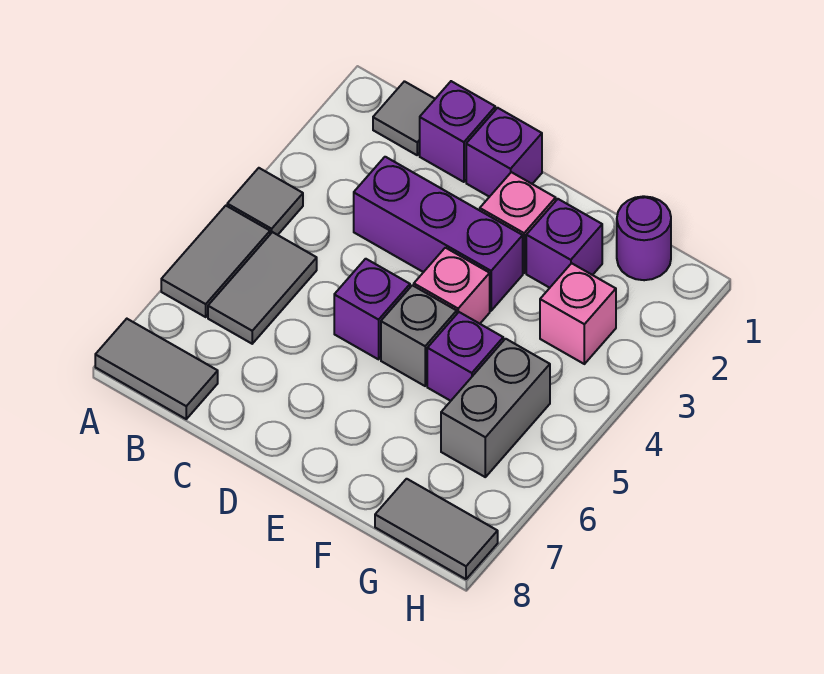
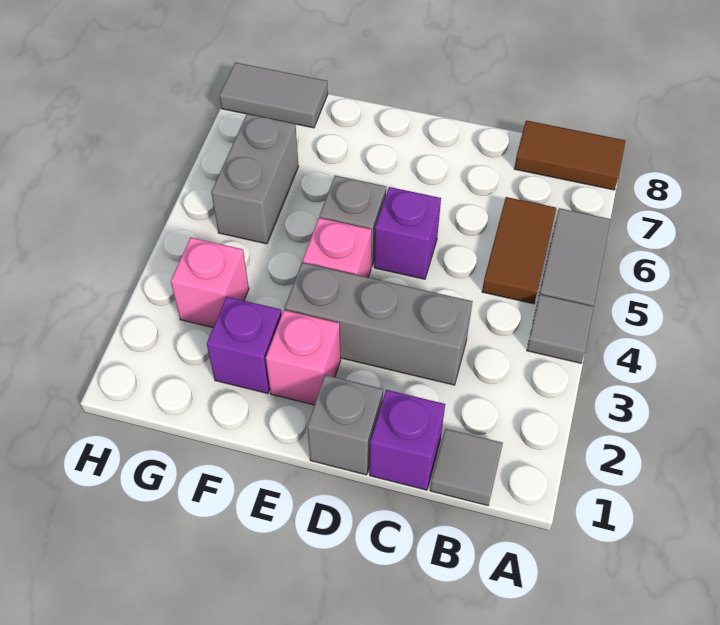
grey 1x2 tile [95,319,218,419] -> brown 1x2 tile [514,121,625,190]
grey 1x2 tile [208,232,317,344] -> brown 1x2 tile [482,197,556,304]
purple 1x3 brick [354,157,523,311] -> grey 1x3 brick [285,263,473,385]
purple 1x1 brick [466,108,542,197] -> grey 1x1 brick [307,375,383,475]
purple 1x1 brick [427,312,503,401] -> none
purple 1x1 round brick [617,196,671,280] -> none

